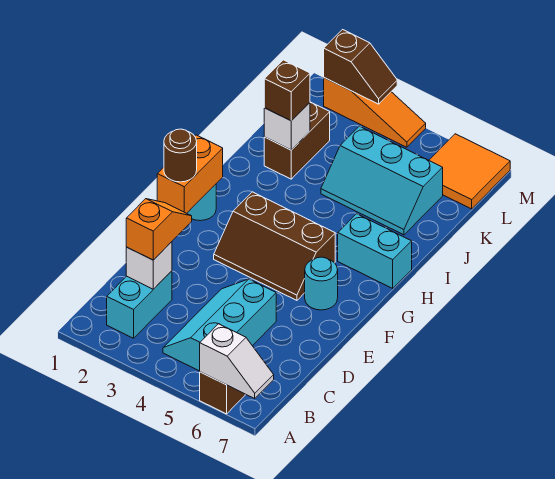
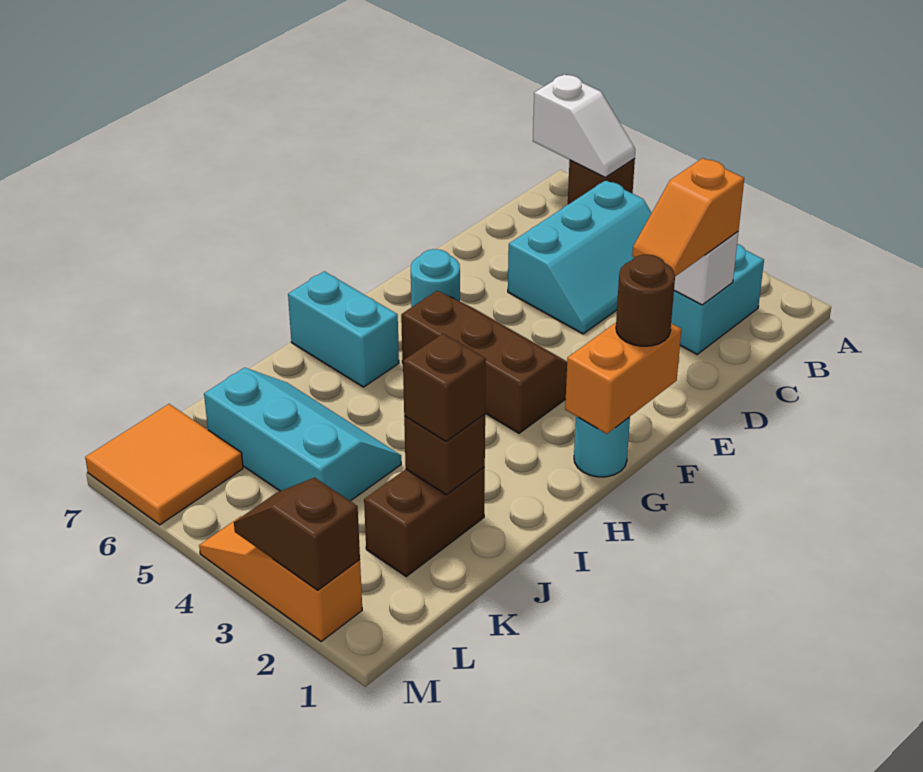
white 1x2 slope [200,324,274,398] -> white 1x2 slope turned to [533,74,635,178]
white 1x1 brick [264,103,310,150] -> brown 1x1 brick [404,414,485,495]

